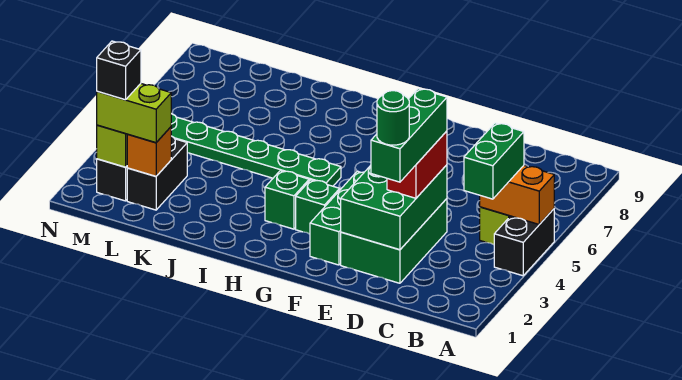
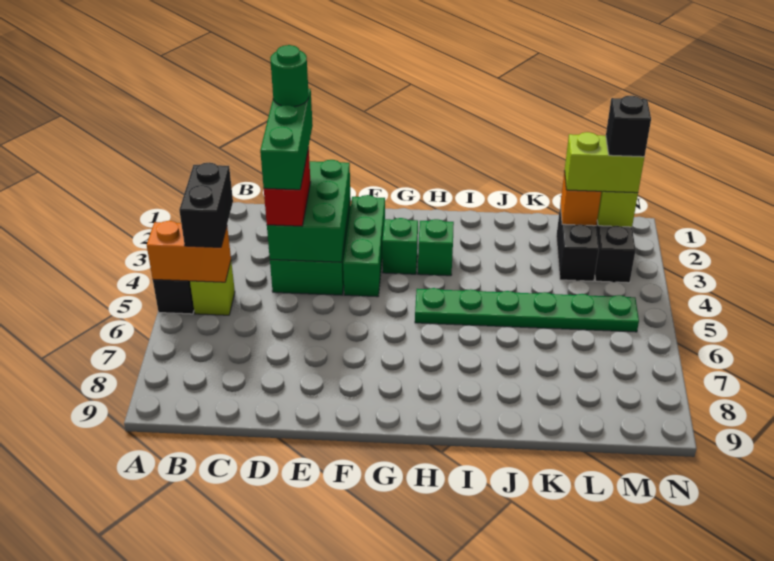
green 1x2 brick [464,123,524,199] -> black 1x2 brick [179,162,233,247]

